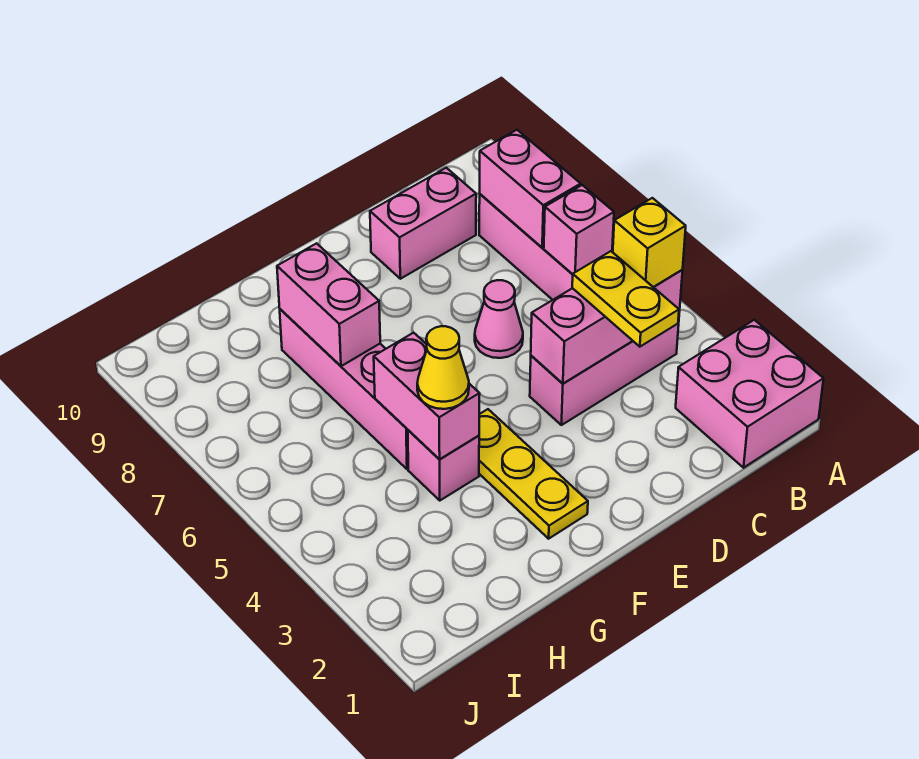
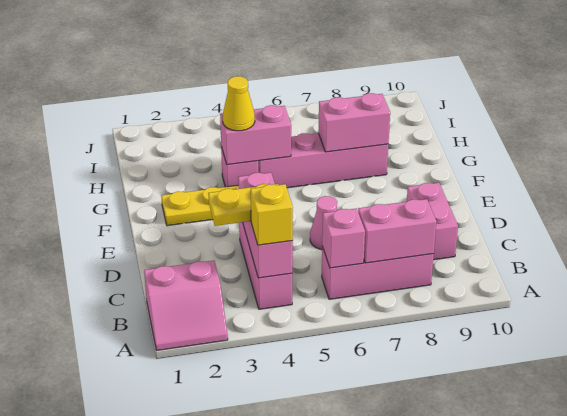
pink 2x2 brick [676,320,824,468] -> pink 2x2 slope [144,260,228,350]

